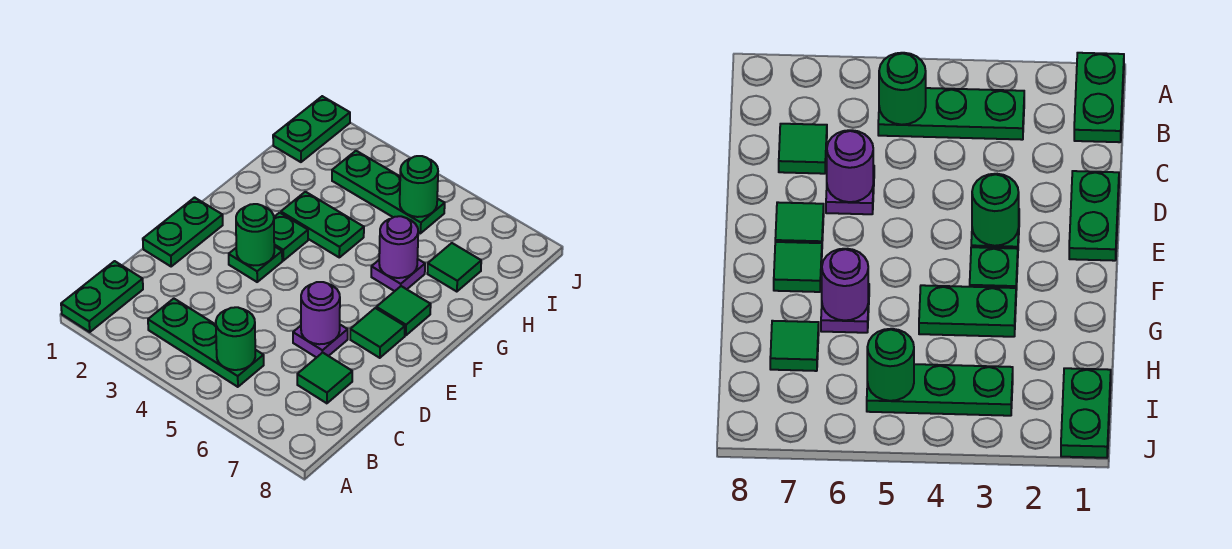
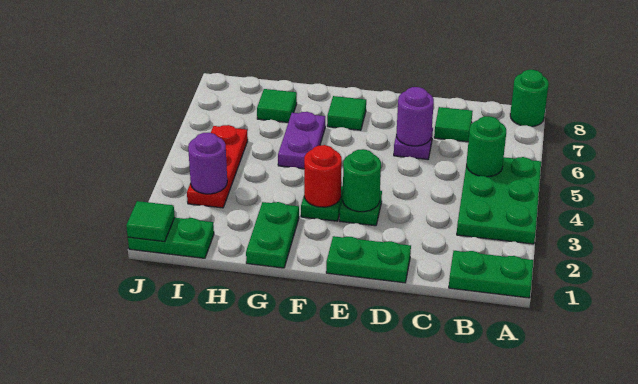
green 1x3 plate [148,299,264,387] -> green 2x3 plate [457,157,541,244]
green 1x1 tile [350,308,405,358] -> green 1x1 tile moved to [126,201,175,242]
none -> red 1x1 round brick [304,145,342,207]
green 1x2 plate [281,192,364,257] -> green 1x2 plate moved to [246,202,299,268]
purple 1x1 plate [371,259,425,291] -> purple 1x2 plate [278,112,325,169]
purple 1x1 round brick [379,216,418,278] -> purple 1x1 round brick moved to [188,133,227,194]
green 1x3 plate [332,151,445,233] -> red 1x3 plate [187,125,248,208]
green 1x1 round brick [400,156,438,217] -> green 1x1 round brick moved to [510,70,549,127]

